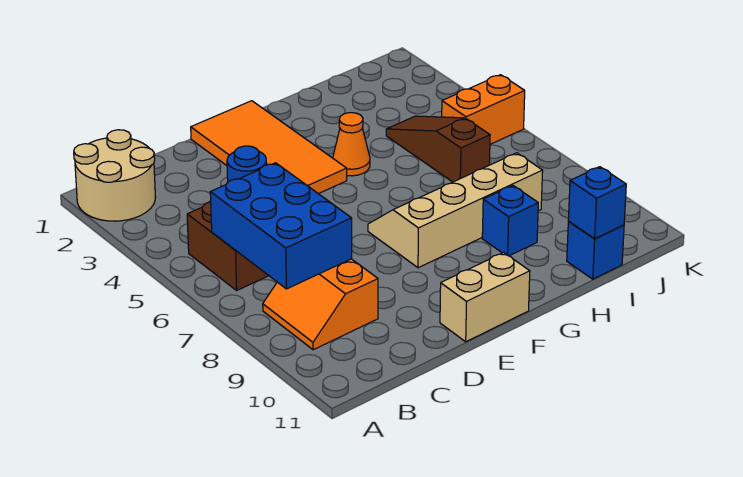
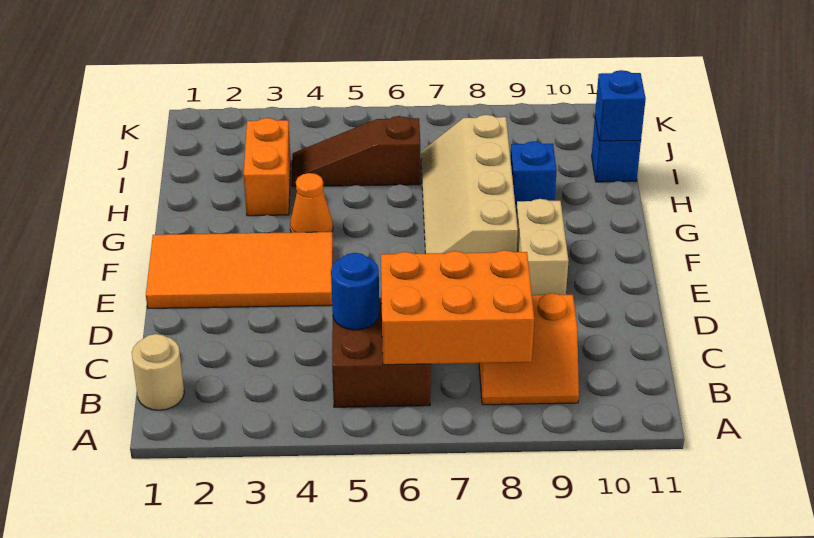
tan 2x2 round brick [74,130,156,221] -> tan 1x1 round brick [132,334,184,410]
blue 2x3 brick [210,163,352,289] -> orange 2x3 brick [381,250,534,365]
tan 1x2 brick [440,253,530,342] -> tan 1x2 brick moved to [516,199,569,295]
orange 1x2 brick [442,75,525,144] -> orange 1x2 brick moved to [244,118,291,216]

